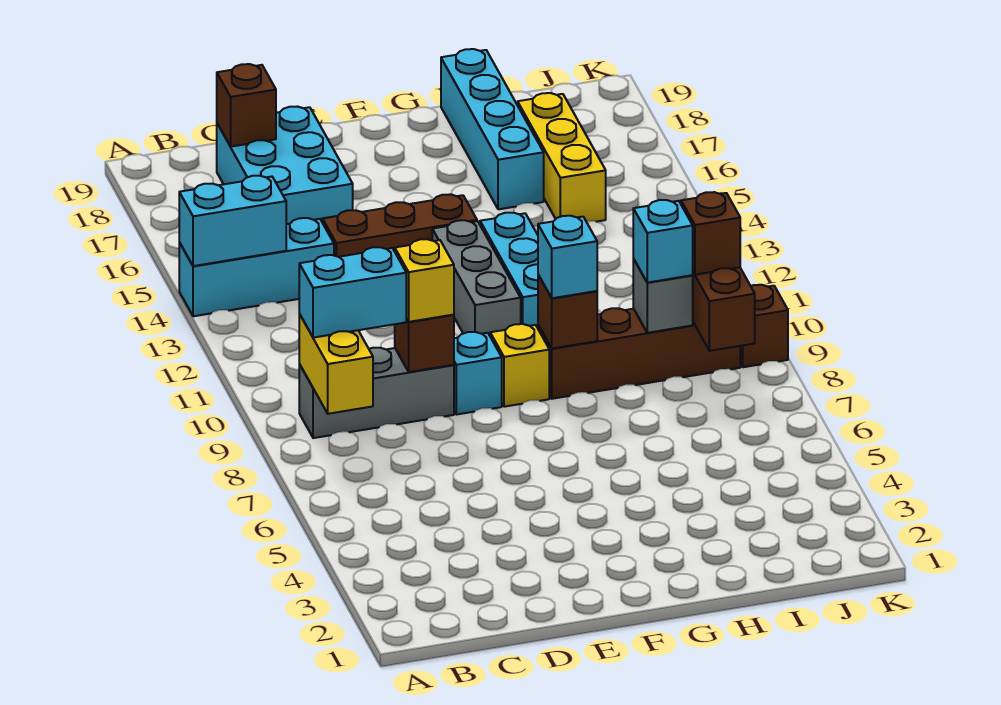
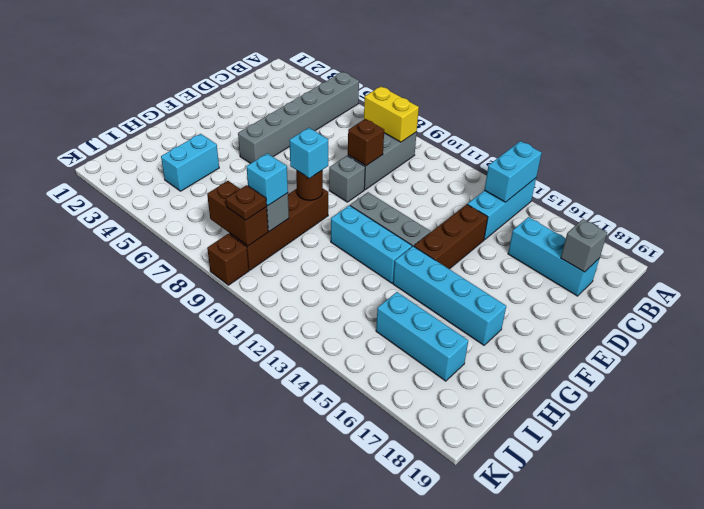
none -> grey 1x6 brick [238,72,359,164]
cyan 1x2 brick [299,247,406,338] -> cyan 1x2 brick moved to [161,134,219,191]
cyan 2x3 brick [217,107,353,224] -> cyan 1x3 brick [508,217,600,296]
brown 1x1 brick [217,64,276,147] -> grey 1x1 brick [561,219,607,272]
yellow 1x1 brick [395,239,454,322] -> none
cyan 1x1 brick [454,332,502,415] -> grey 1x1 brick [329,156,365,202]
yellow 1x1 brick [490,324,549,407] -> none
brown 1x1 brick [538,275,597,348] -> brown 1x1 round brick [296,170,323,200]
cyan 1x4 brick [441,49,544,209] -> cyan 1x4 brick moved to [393,246,506,345]
yellow 1x3 brick [518,93,606,222] -> cyan 1x3 brick [376,292,468,381]
brown 1x1 brick [681,192,740,275] -> brown 1x1 plate [226,185,267,220]

